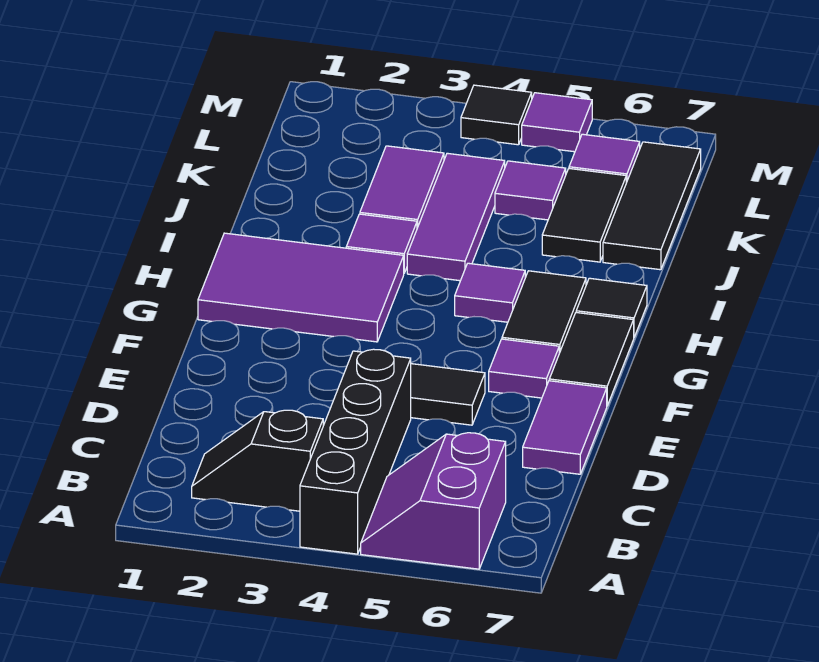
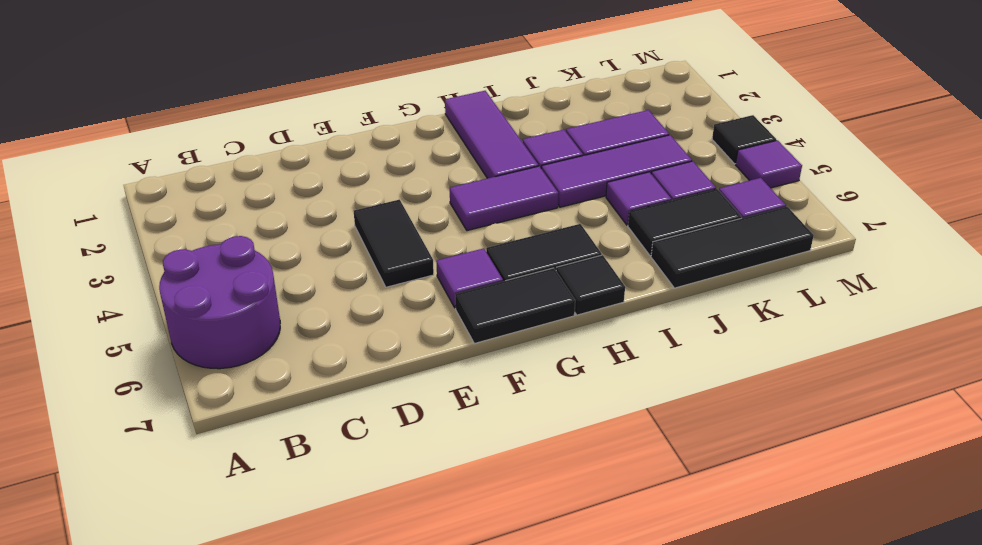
black 1x4 brick [300,349,411,554] -> none
purple 2x2 slope [361,433,506,569] -> purple 2x2 round brick [159,236,280,369]
black 1x2 slope [192,410,323,511] -> none
purple 1x2 tile [523,381,607,474] -> purple 1x2 tile moved to [450,166,558,231]
purple 2x3 tile [198,233,404,342] -> purple 1x3 tile [445,91,538,178]
purple 1x1 tile [455,263,525,322] -> purple 1x1 tile moved to [606,172,671,225]

